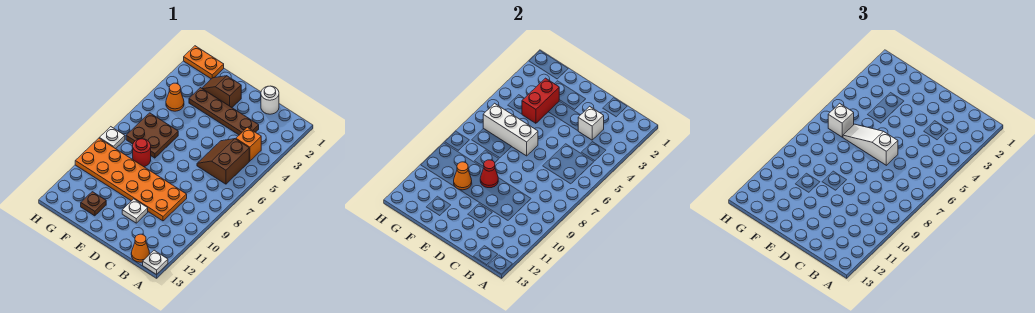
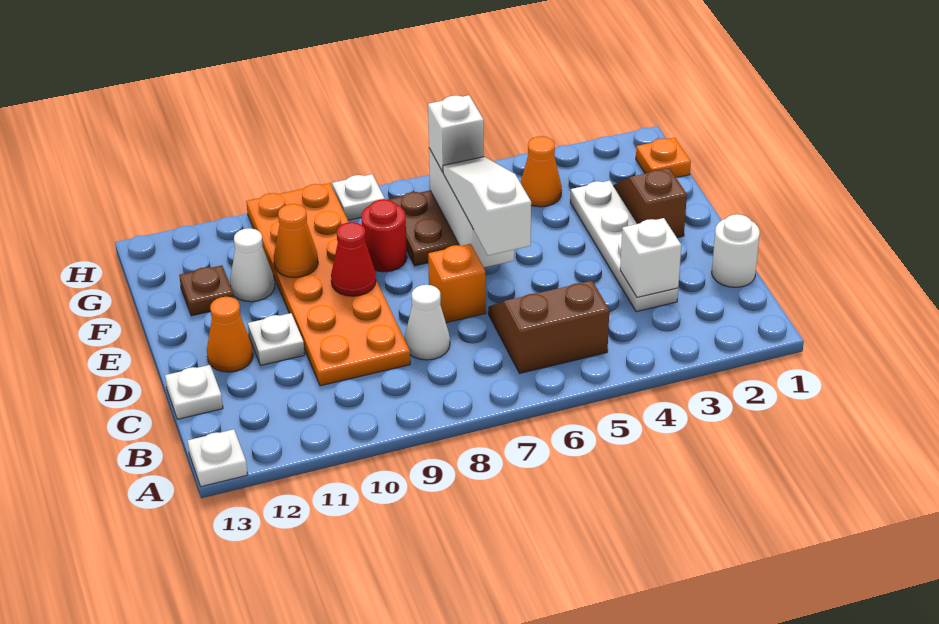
orange 1x1 brick [236,127,261,161] -> orange 1x1 brick moved to [428,244,486,323]
orange 1x1 cone [131,234,150,262] -> orange 1x1 cone moved to [207,297,253,372]
brown 1x4 plate [189,88,259,135] -> white 1x4 plate [570,181,678,312]
none -> white 1x1 cone [404,285,450,360]
none -> white 1x1 plate [165,365,223,419]
red 1x2 brick [522,78,559,123] -> none
none -> white 1x1 cone [230,228,275,302]
orange 1x2 plate [184,46,224,79] -> orange 1x1 plate [636,138,691,178]

